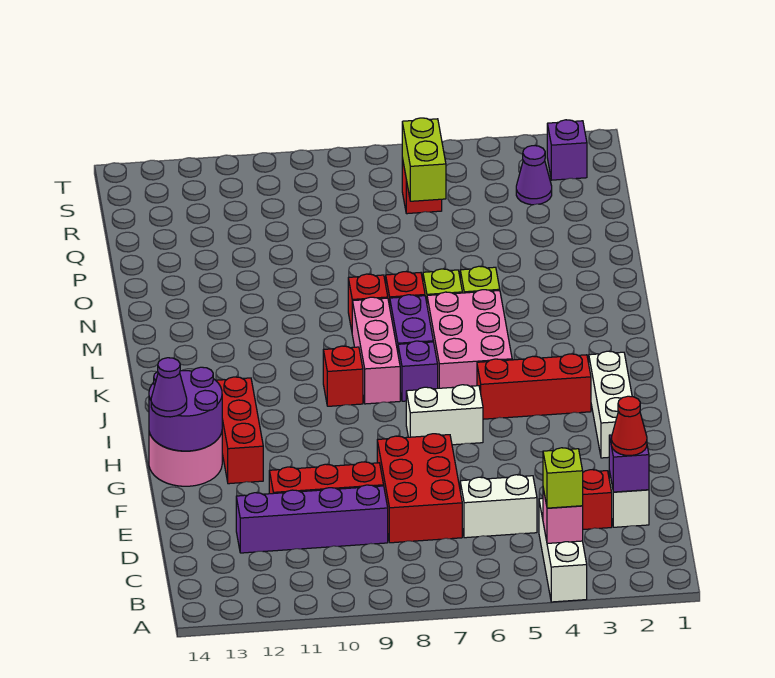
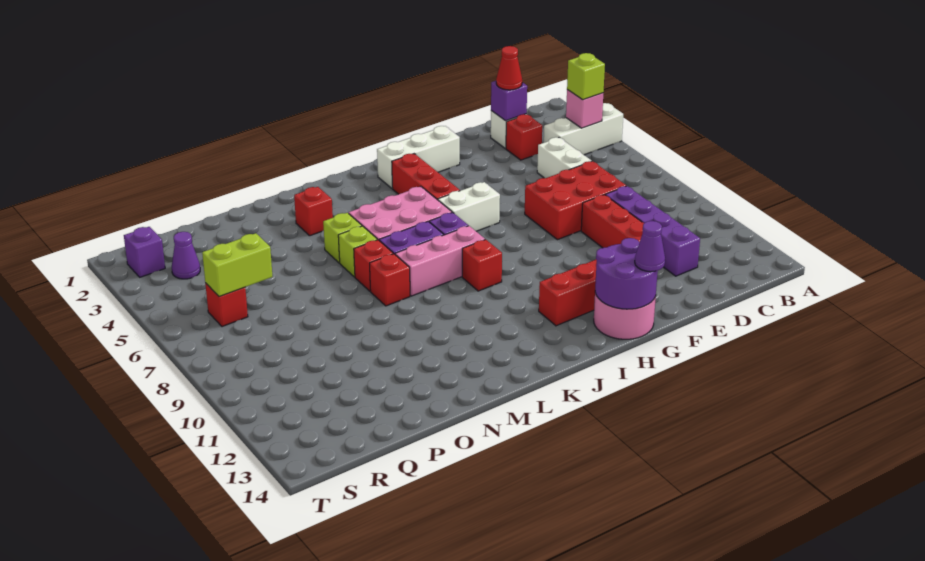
white 1x2 brick [406,385,483,445] -> white 1x2 brick turned to [438,182,500,231]
none -> red 1x1 brick [294,187,333,236]

